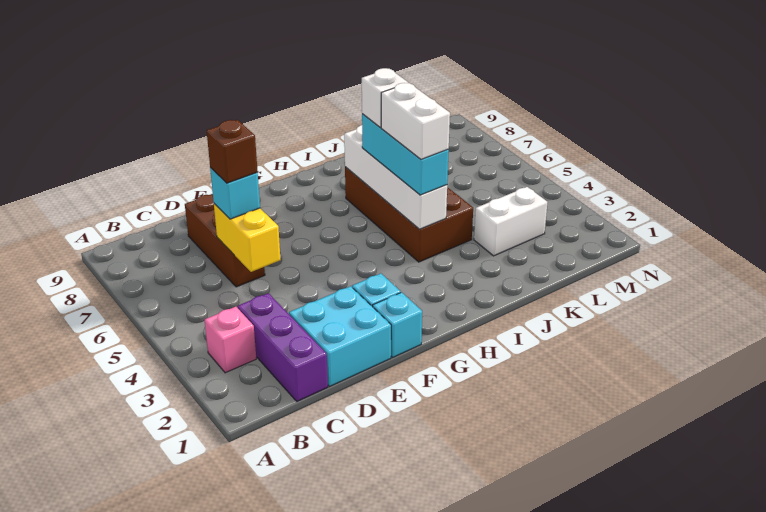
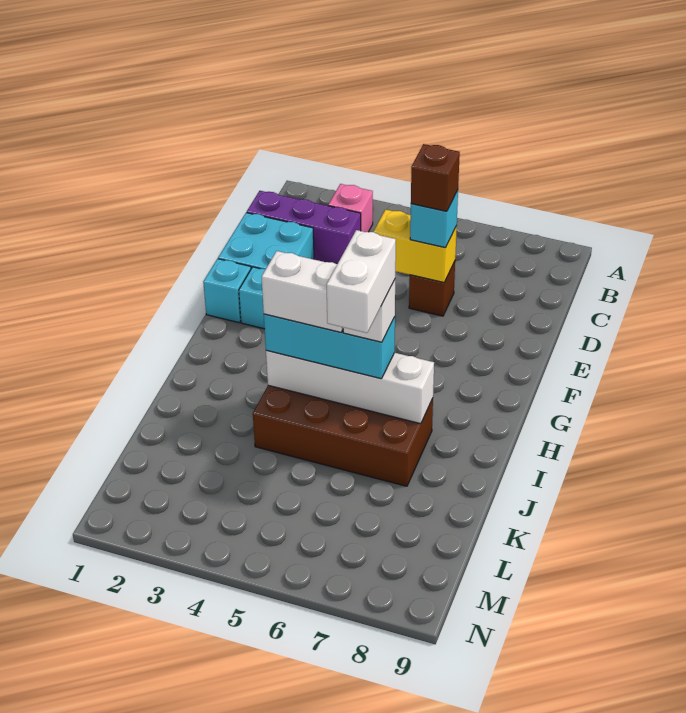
brown 1x3 brick [185,194,265,287] -> brown 1x1 brick [409,261,455,316]
white 1x2 brick [474,187,547,256] -> white 1x2 brick moved to [326,230,396,333]

